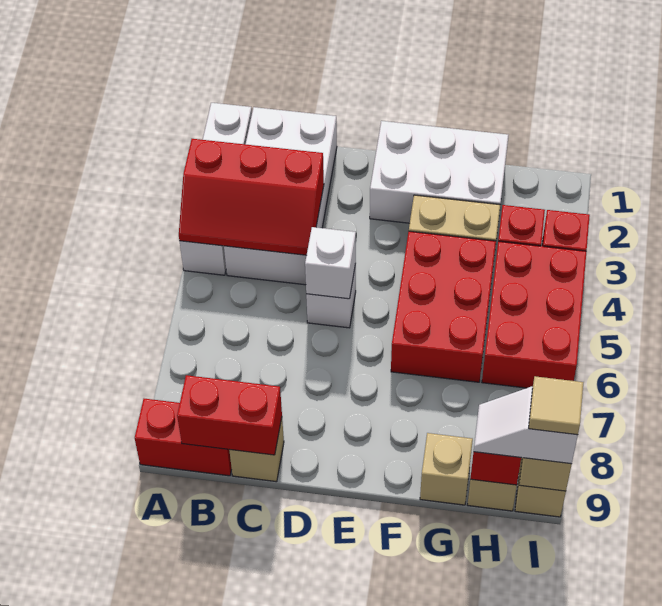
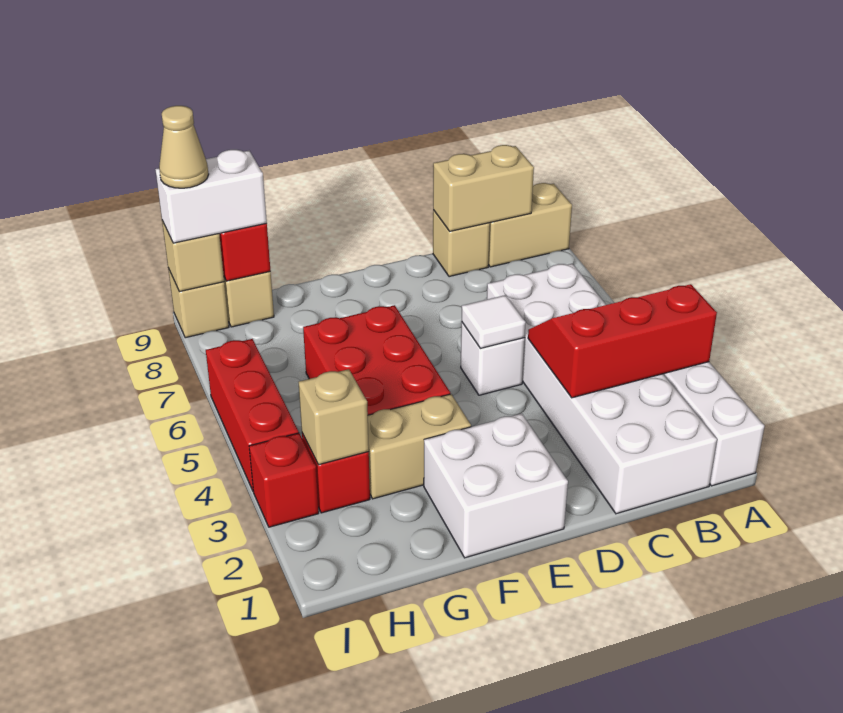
red 1x2 brick [135,399,232,476] -> tan 1x2 brick [488,183,572,267]
white 2x4 brick [224,107,337,285] -> white 2x6 brick [487,264,717,514]
red 1x2 brick [177,375,282,455] -> tan 1x2 brick [433,145,534,231]
white 1x1 brick [305,227,356,299] -> white 1x1 tile [461,295,526,348]
white 2x3 brick [370,121,508,223] -> white 2x2 brick [424,414,568,558]
tan 1x1 brick [420,433,473,505] -> tan 1x1 brick moved to [298,369,369,465]
red 2x3 brick [482,241,586,388] -> red 1x3 brick [206,339,299,492]
white 1x2 slope [474,387,578,464] -> white 1x2 brick [155,150,267,243]
tan 1x1 tile [529,376,583,435] -> tan 1x1 cone [159,106,209,188]

